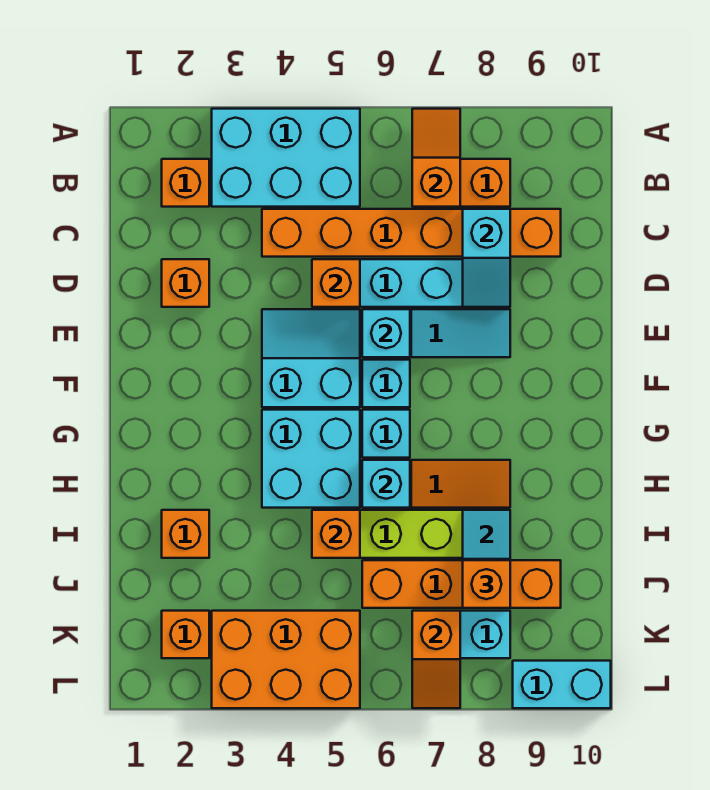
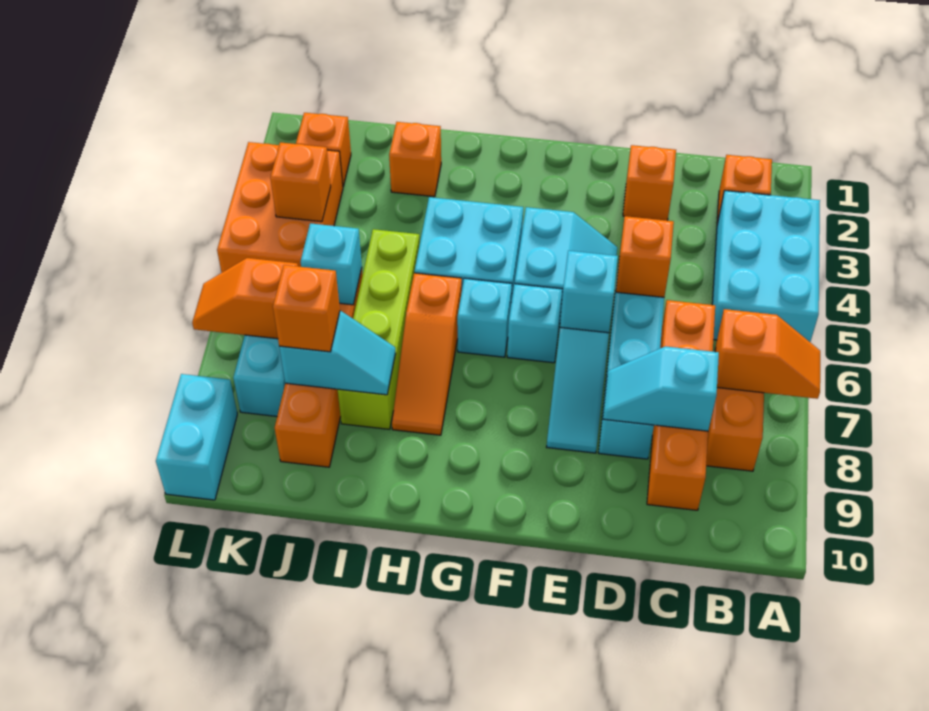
orange 1x6 brick [262,209,561,257] -> orange 1x4 brick [647,300,715,510]
cyan 1x1 brick [362,460,410,508] -> cyan 1x1 brick moved to [301,223,362,305]
orange 1x1 brick [312,510,360,558] -> orange 1x1 brick moved to [270,142,331,222]

